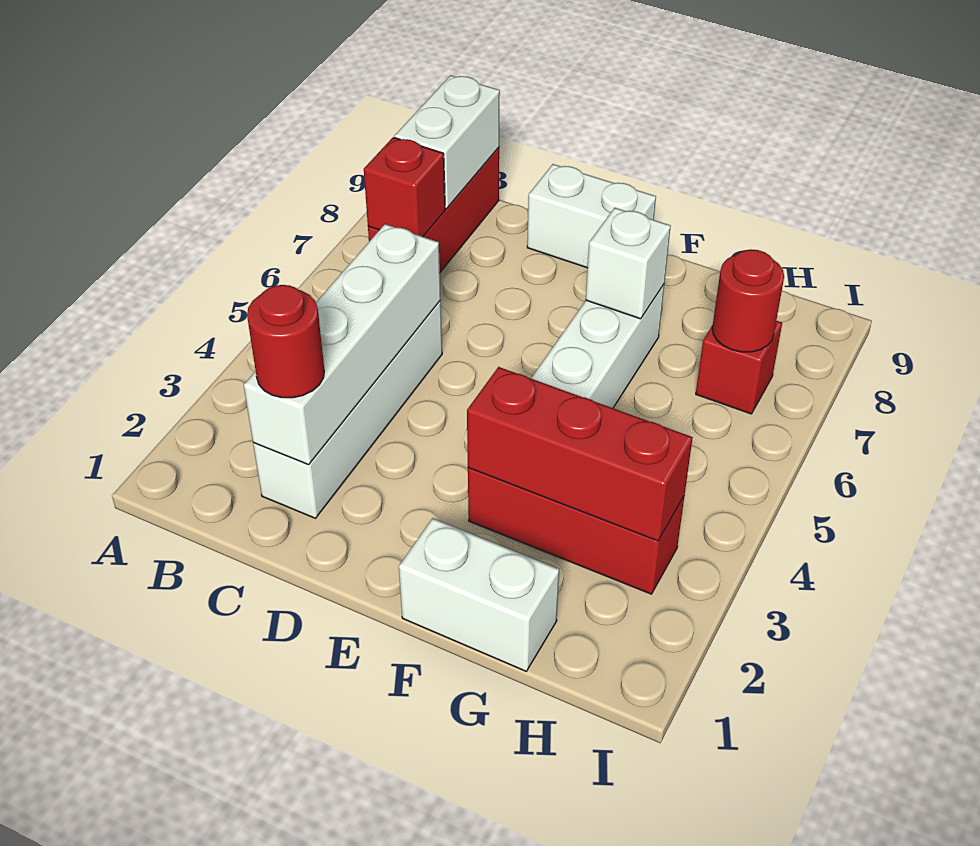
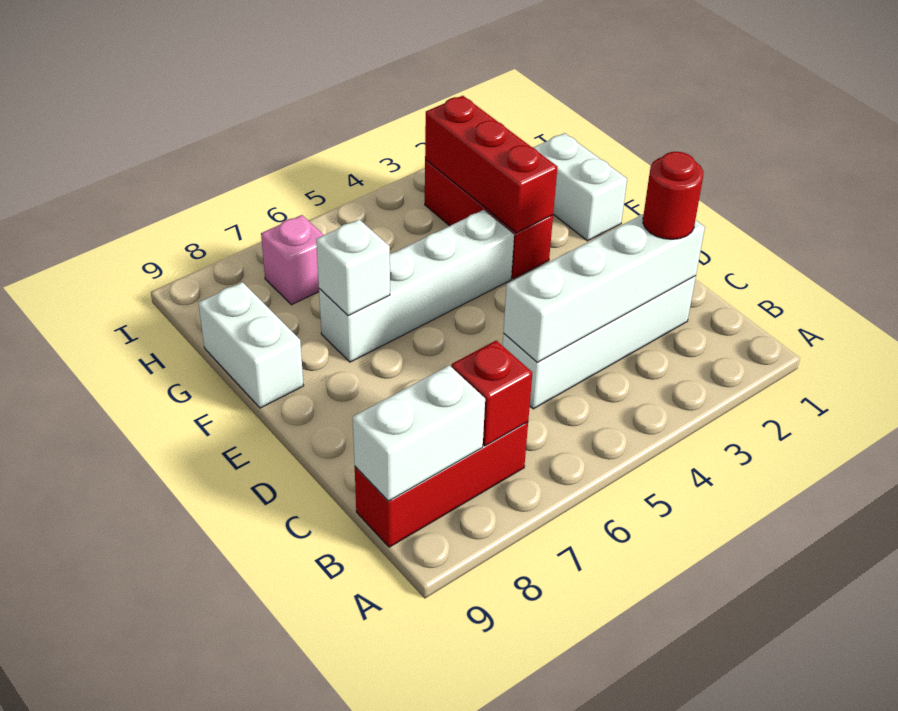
white 1x2 brick [527,164,656,268] -> white 1x2 brick moved to [199,282,304,408]
red 1x1 brick [696,321,782,414] -> pink 1x1 brick [261,215,324,305]
red 1x1 round brick [712,249,784,352] -> none

